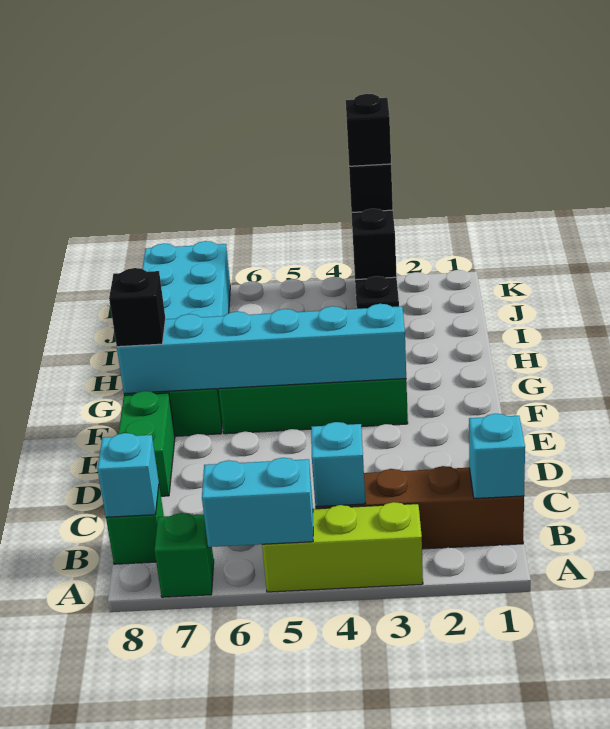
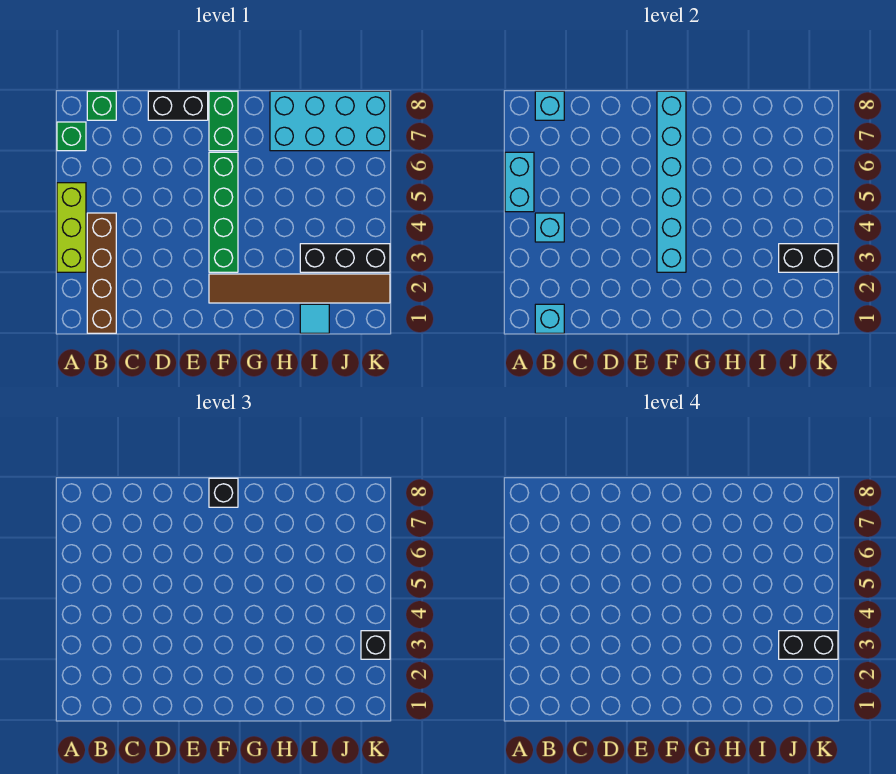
green 1x2 brick [118,391,175,496] -> black 1x2 brick [148,91,208,120]
none -> brown 1x6 tile [209,274,390,303]
none -> cyan 1x1 tile [300,304,329,333]
black 1x1 brick [346,94,391,166] -> black 1x2 brick [779,631,838,659]

